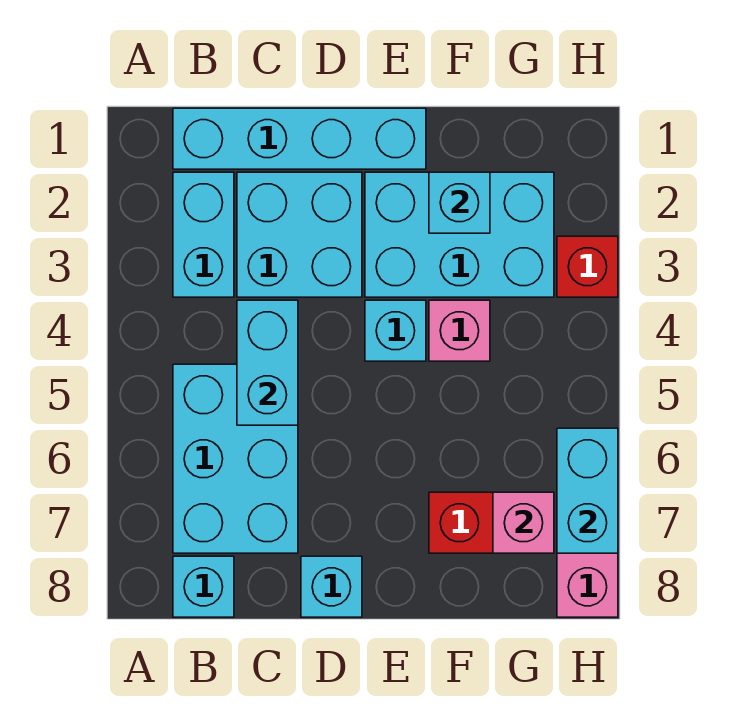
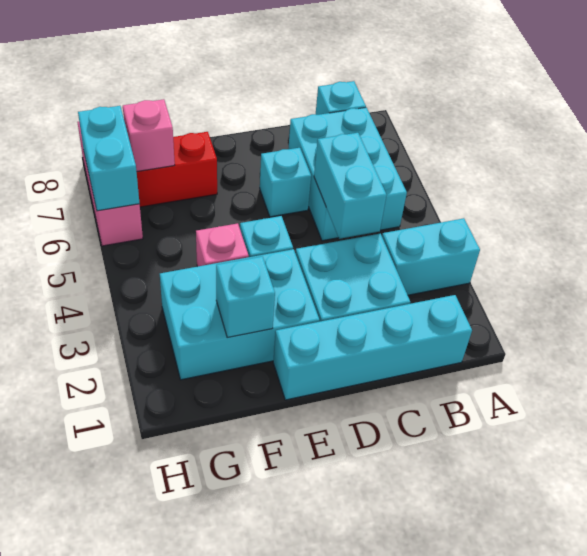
cyan 1x2 brick [173,172,234,297] -> cyan 1x2 brick turned to [382,218,480,295]
cyan 1x1 brick [301,556,362,617] -> cyan 1x1 brick moved to [260,148,311,217]
red 1x1 brick [557,236,618,297] -> none

